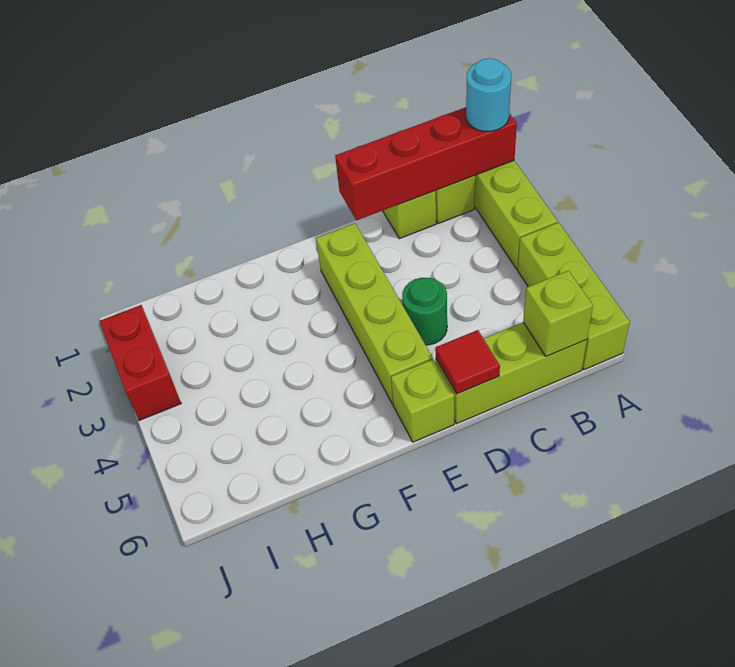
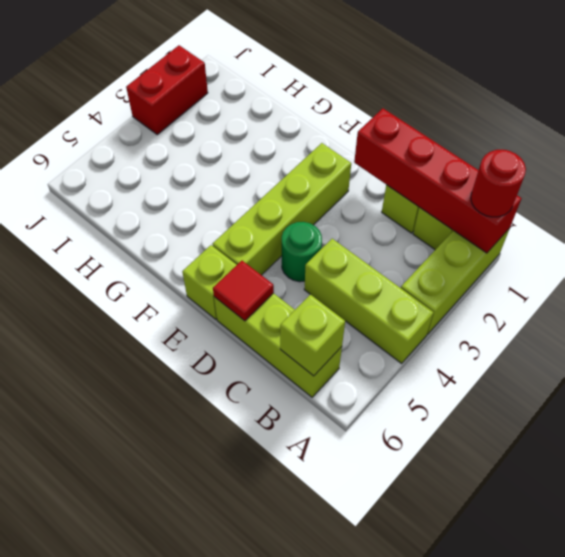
cyan 1x1 round brick [466,58,511,131] -> red 1x1 round brick [471,150,526,217]
lime 1x3 brick [518,222,630,370] -> lime 1x3 brick turned to [304,239,434,363]

